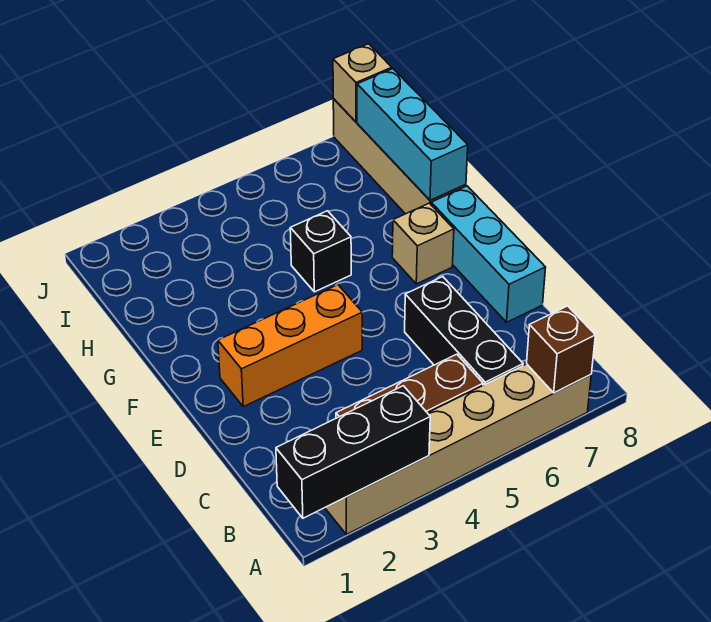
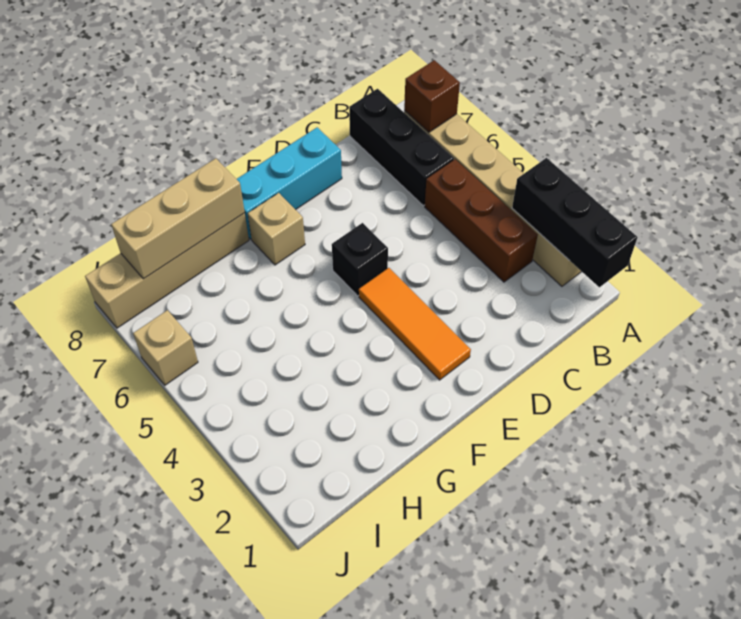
black 1x3 brick [405,277,523,385] -> black 1x3 brick turned to [349,89,454,206]
orange 1x3 brick [218,285,362,407] -> orange 1x3 tile [359,268,471,380]
black 1x1 brick [290,211,351,292] -> black 1x1 brick moved to [332,223,388,296]
cyan 1x3 brick [357,69,468,200] -> tan 1x3 brick [111,158,245,279]
tan 1x1 brick [333,44,392,122] -> tan 1x1 brick moved to [133,310,198,385]

